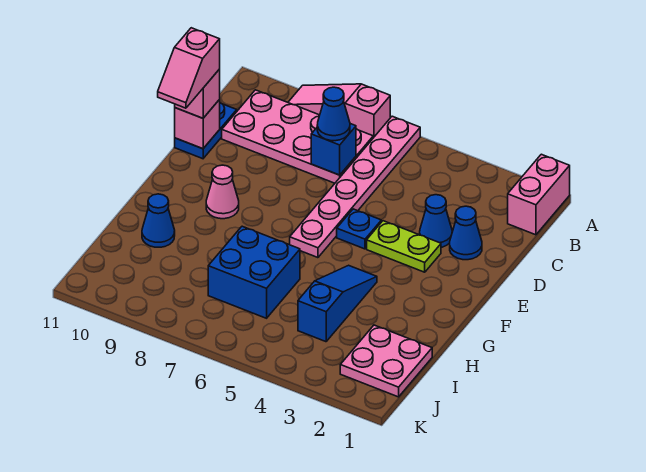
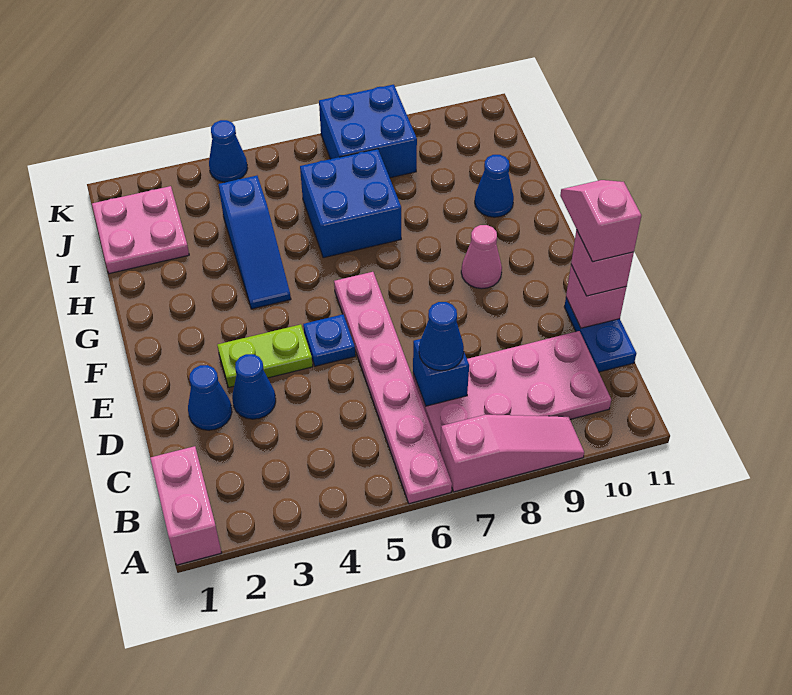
none -> blue 2x2 brick [319,85,417,178]
none -> blue 1x1 cone [209,120,248,182]

